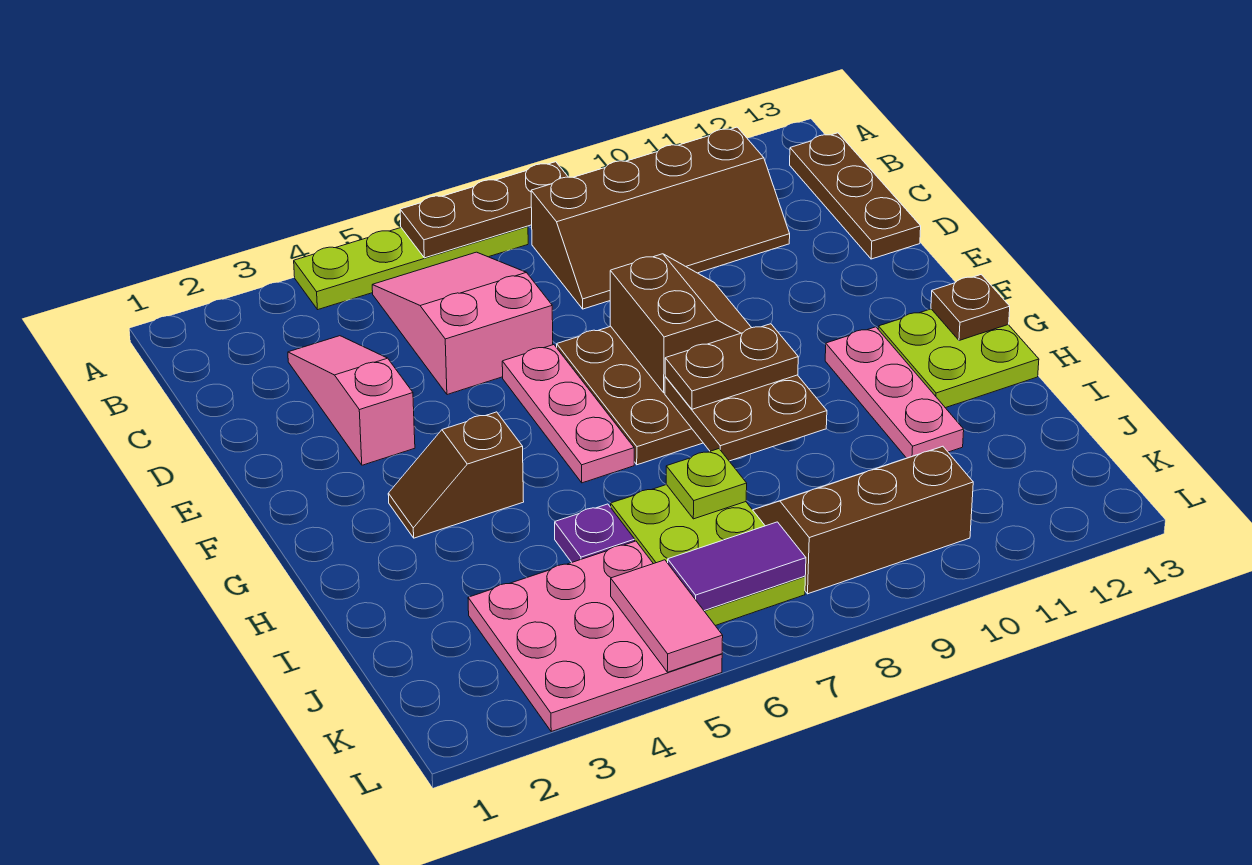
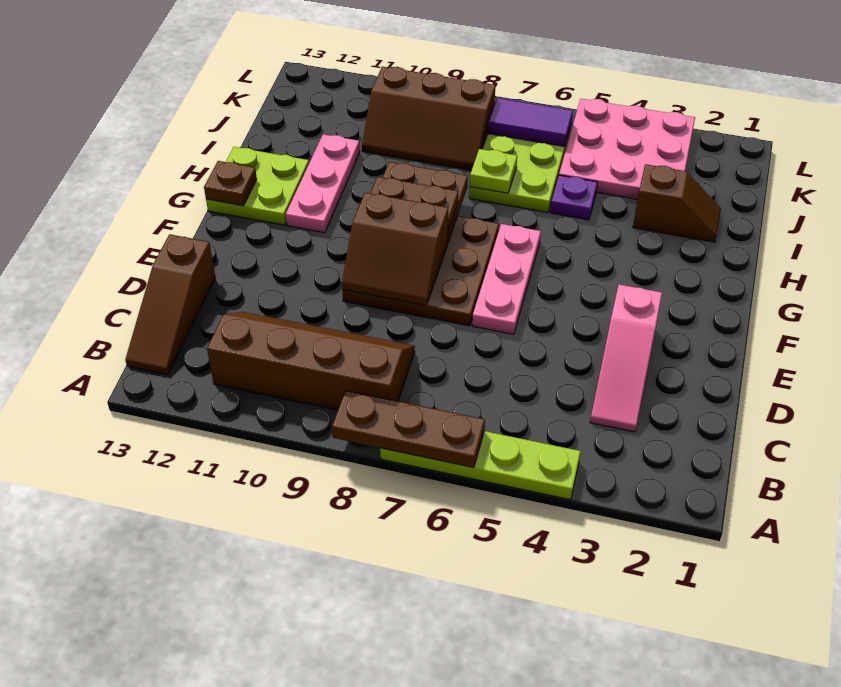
pink 2x3 slope [372,252,553,395] -> none
brown 1x3 plate [790,133,921,259] -> brown 1x3 slope [125,234,215,375]
brown 2x2 slope [610,254,751,393] -> brown 2x2 slope turned to [342,193,448,305]
brown 1x2 slope [388,412,524,538] -> brown 1x2 slope moved to [633,164,721,242]
pink 1x2 tile [611,560,723,672] -> none

